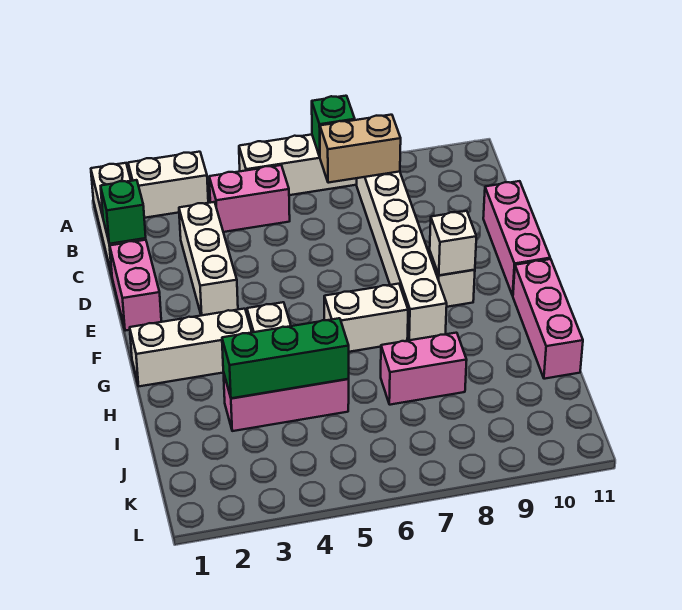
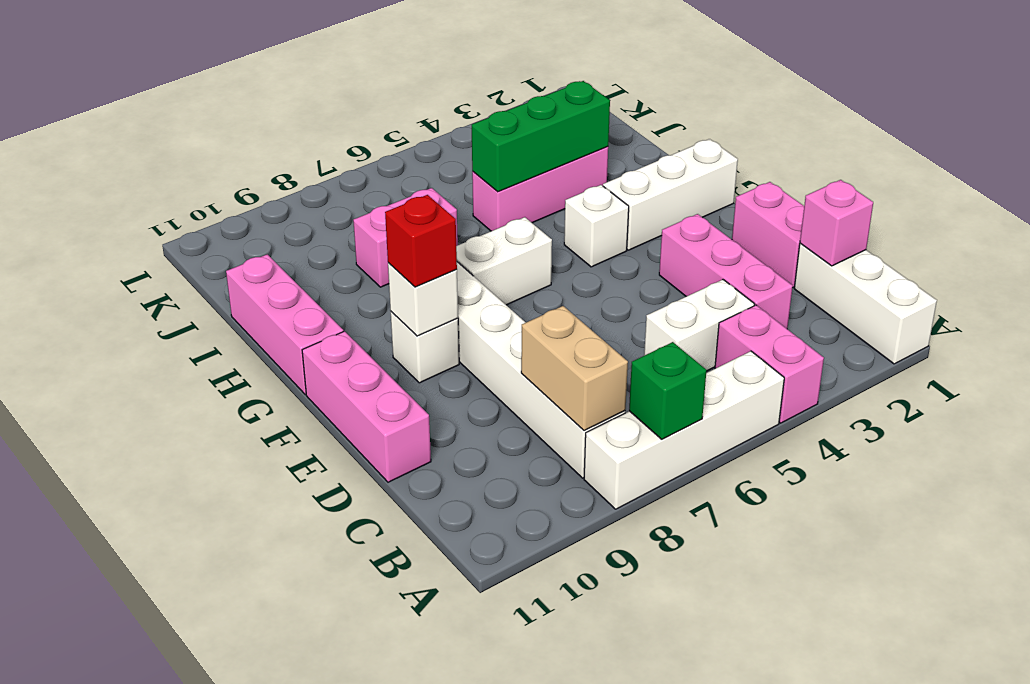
white 1x2 brick [128,152,208,218] -> white 1x2 brick moved to [644,280,754,371]
pink 1x2 brick [209,165,290,232] -> pink 1x2 brick turned to [715,305,824,423]
tan 1x2 brick [320,115,401,183] -> tan 1x2 brick turned to [521,306,628,431]
green 1x1 brick [101,180,146,244] -> pink 1x1 brick [800,180,873,266]
white 1x3 brick [179,202,238,316] -> pink 1x3 brick [659,214,793,329]
none -> red 1x1 brick [385,195,457,287]

